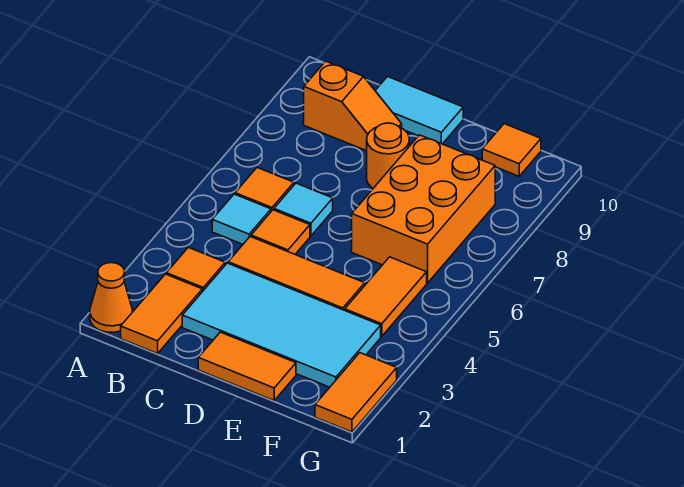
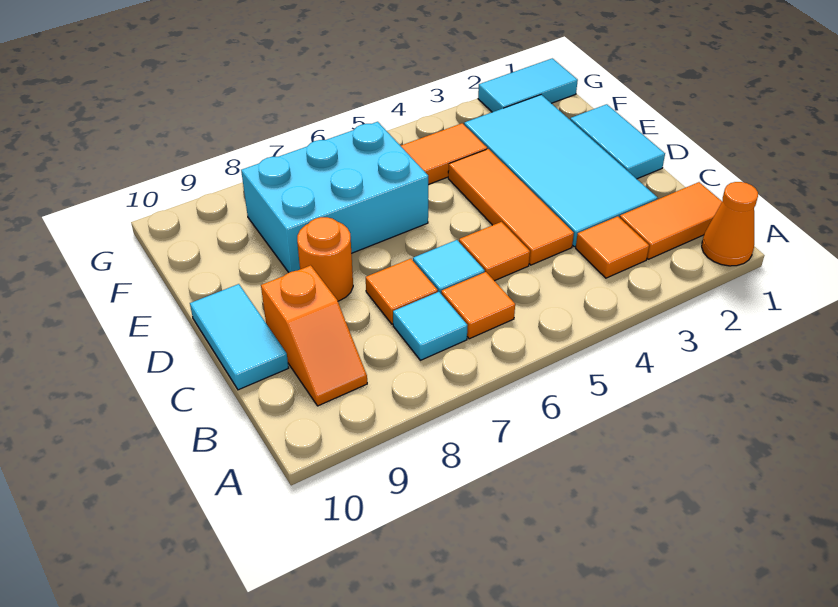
cyan 1x1 tile [212,194,271,244] -> cyan 1x1 tile moved to [393,292,468,360]
orange 1x2 slope [304,61,402,151] -> orange 1x2 slope turned to [261,265,367,406]
orange 1x2 tile [198,332,296,401] -> cyan 1x2 tile [570,104,665,179]
orange 2x3 brick [352,135,495,283] -> cyan 2x3 brick [241,122,428,272]
orange 1x1 tile [482,124,541,176] -> orange 1x1 tile moved to [366,259,438,324]
orange 1x2 tile [315,353,397,432] -> cyan 1x2 tile [478,58,578,112]

